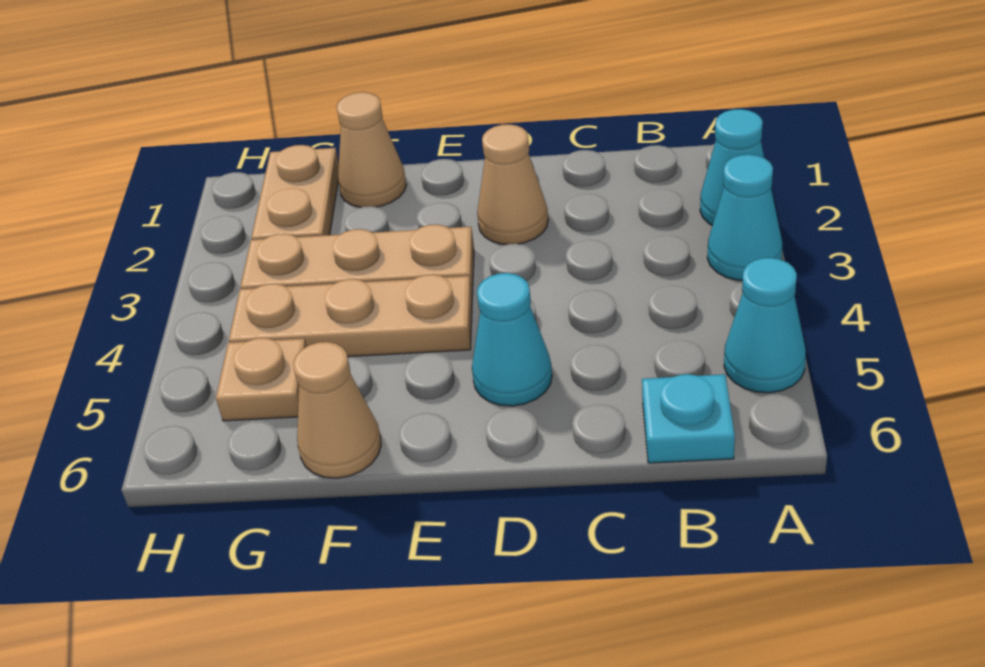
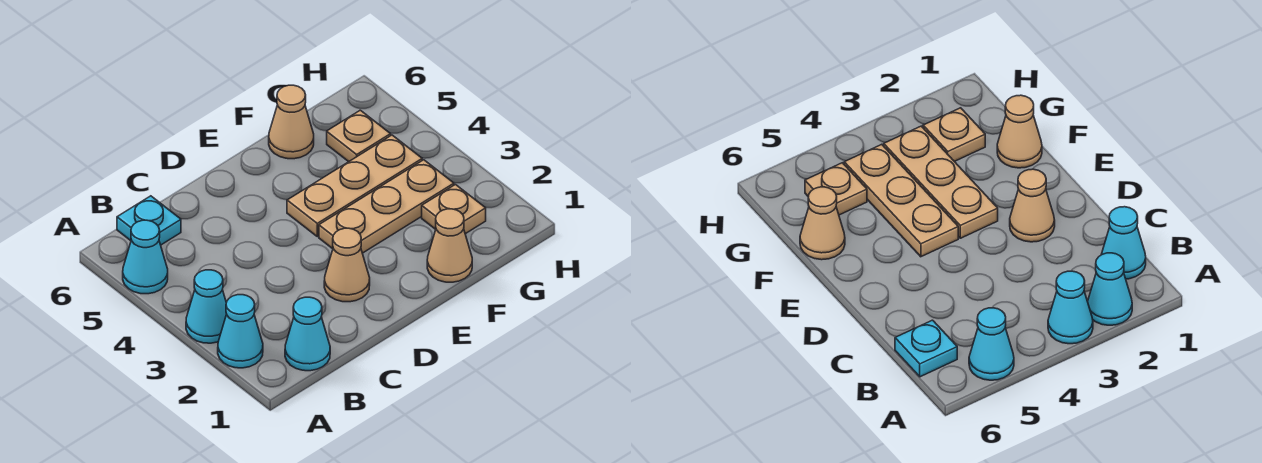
cyan 1x1 cone [472,273,552,406] -> cyan 1x1 cone moved to [285,297,330,371]
tan 1x2 plate [251,145,339,240] -> tan 1x1 plate [422,185,486,234]

